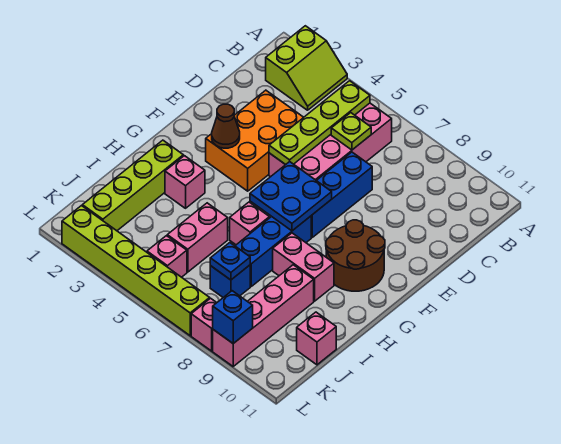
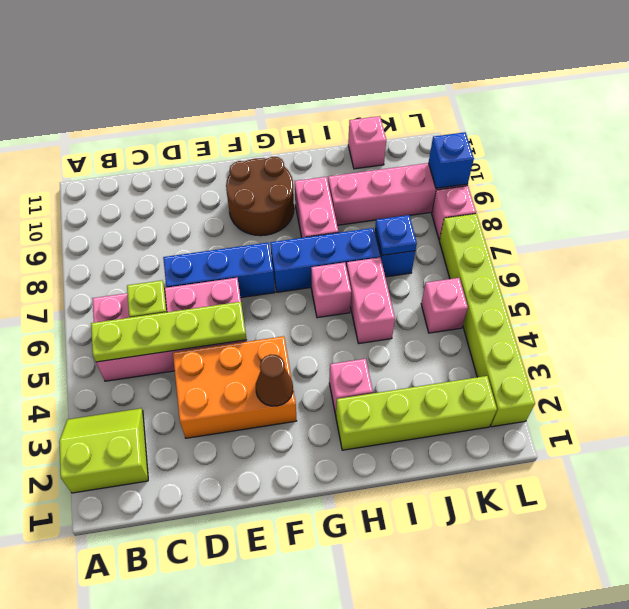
blue 2x2 plate [250,162,332,231] -> none
pink 1x2 brick [167,203,228,272] -> pink 1x2 brick turned to [347,257,395,343]

